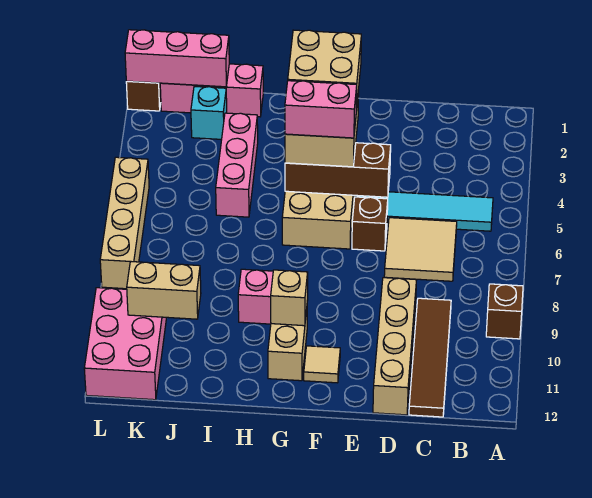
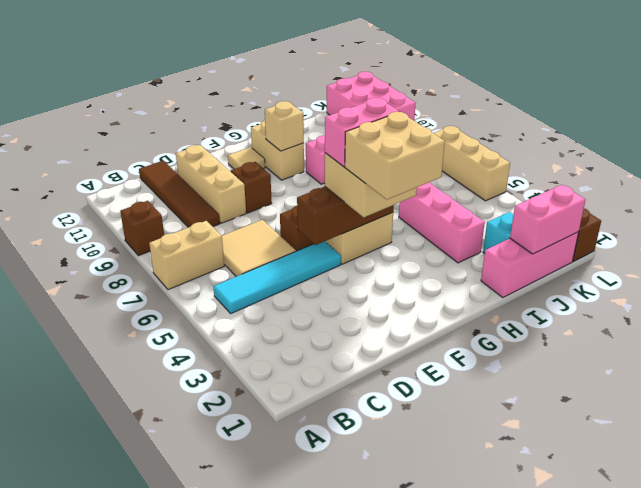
tan 1x4 brick [373,278,416,415] -> tan 1x3 brick [176,145,246,223]
none -> brown 1x1 brick [231,162,272,213]
pink 1x3 brick [125,30,229,87] -> pink 1x2 brick [510,185,585,254]
tan 1x2 brick [127,261,201,319] -> tan 1x2 brick moved to [149,221,224,290]
tan 1x4 brick [100,157,149,289] -> tan 1x3 brick [433,126,510,201]

